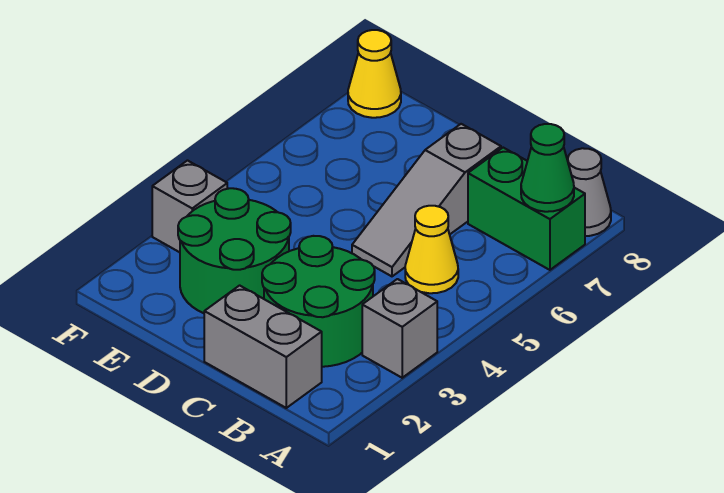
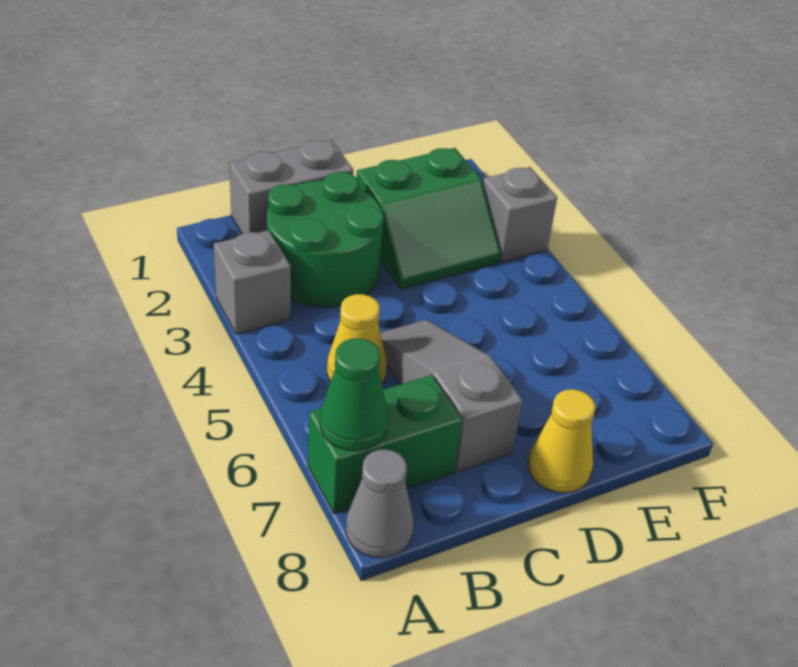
green 2x2 round brick [178,188,291,313] -> green 2x2 slope [357,148,501,289]
yellow 1x1 cone [348,30,401,118] -> yellow 1x1 cone moved to [528,389,595,493]

